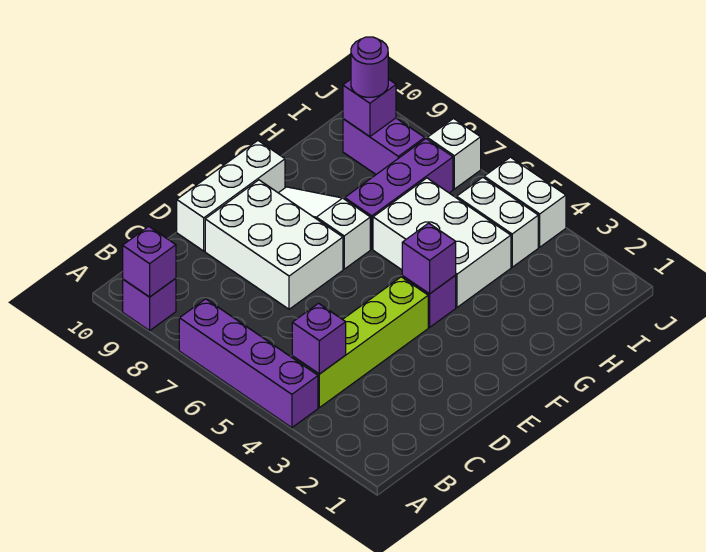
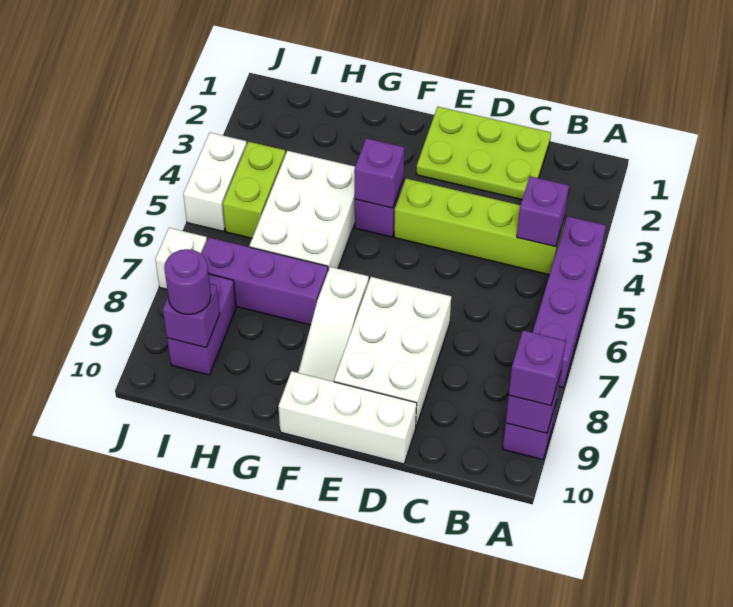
none -> purple 1x1 brick [509,331,566,406]
none -> lime 2x3 plate [416,107,551,200]
white 1x2 brick [457,177,538,267] -> lime 1x2 brick [223,142,286,238]

